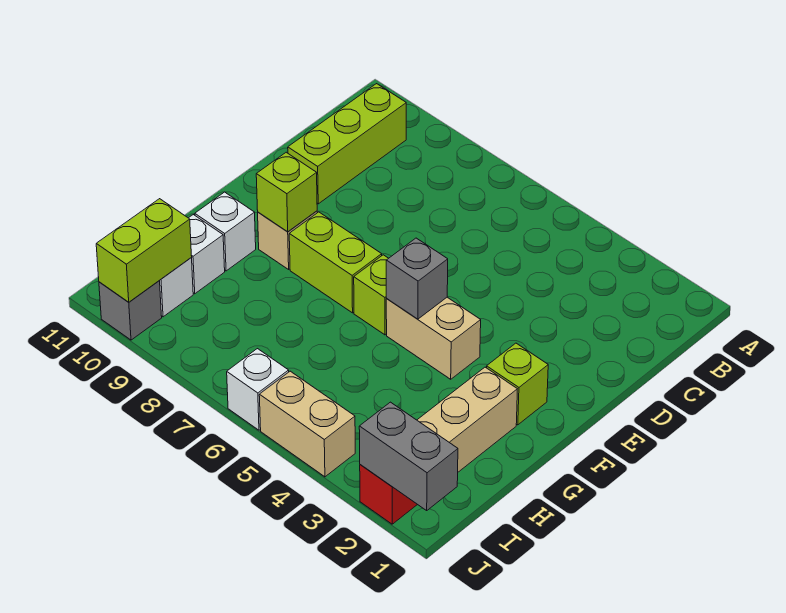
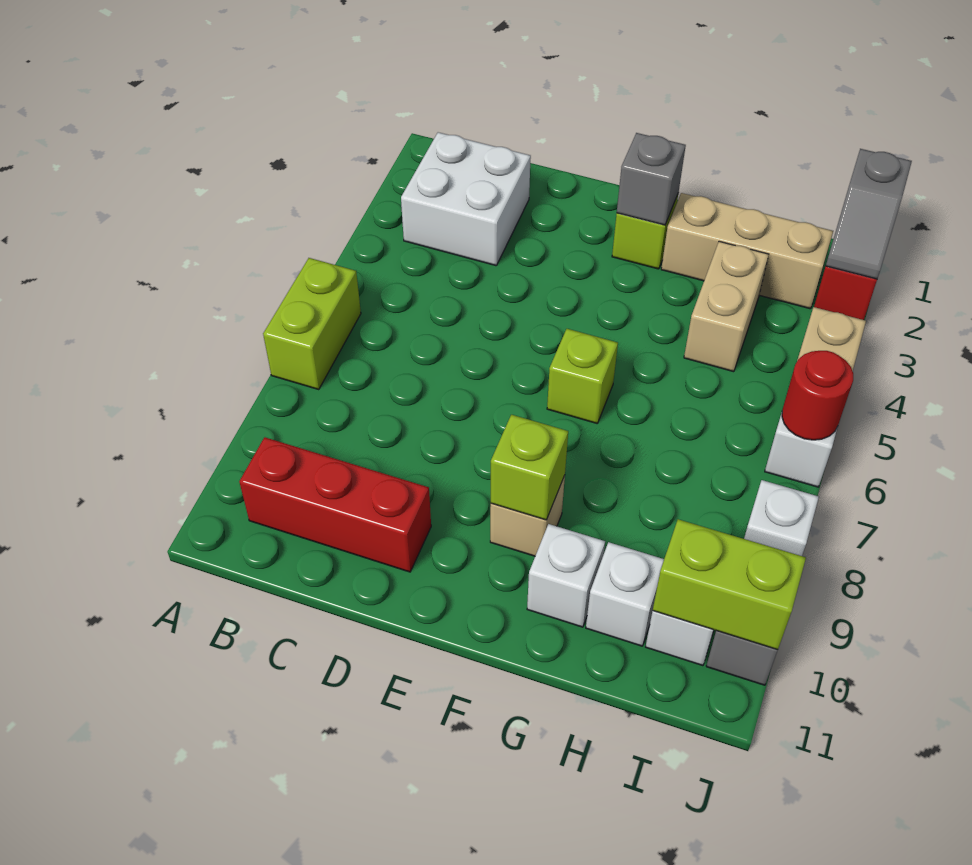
none -> white 2x2 brick [401,132,531,266]
lime 1x3 brick [288,84,406,204] -> red 1x3 brick [239,437,431,572]
tan 1x2 brick [386,297,481,379] -> tan 1x2 brick moved to [684,241,769,372]
grey 1x1 brick [386,238,448,319] -> grey 1x1 brick moved to [617,133,686,225]
lime 1x2 brick [289,212,382,313] -> lime 1x2 brick moved to [263,258,361,389]
grey 1x2 brick [359,402,458,510] -> grey 1x2 slope [826,149,912,279]
none -> red 1x1 round brick [782,351,853,440]
none -> white 1x1 brick [744,480,819,556]

